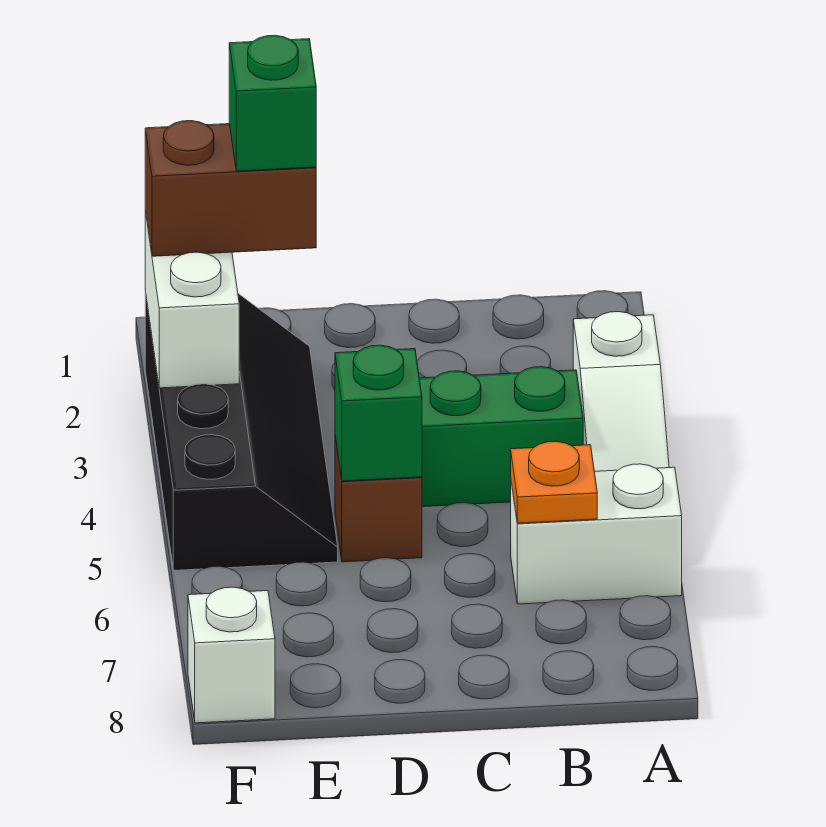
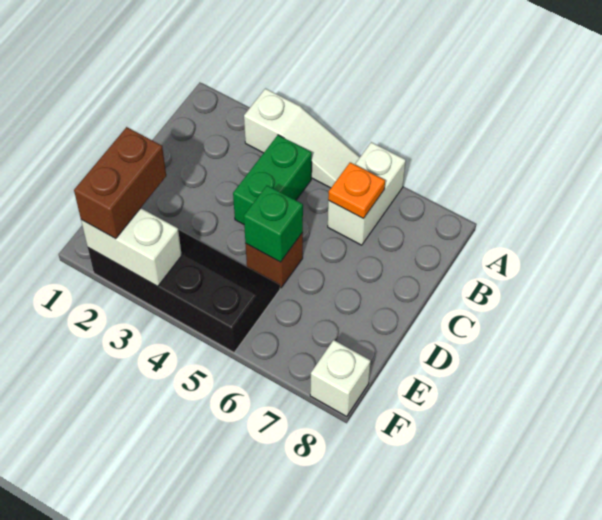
green 1x1 brick [229,35,316,171] -> none

